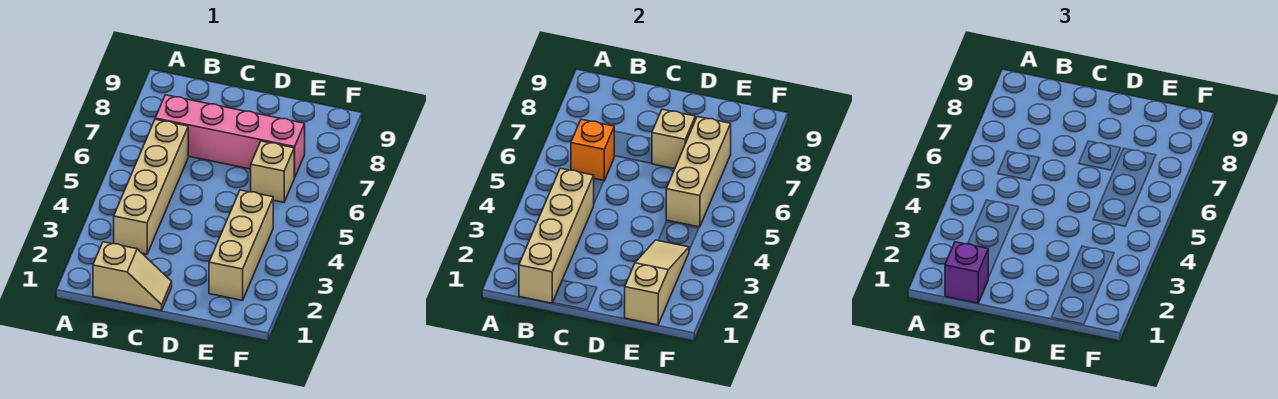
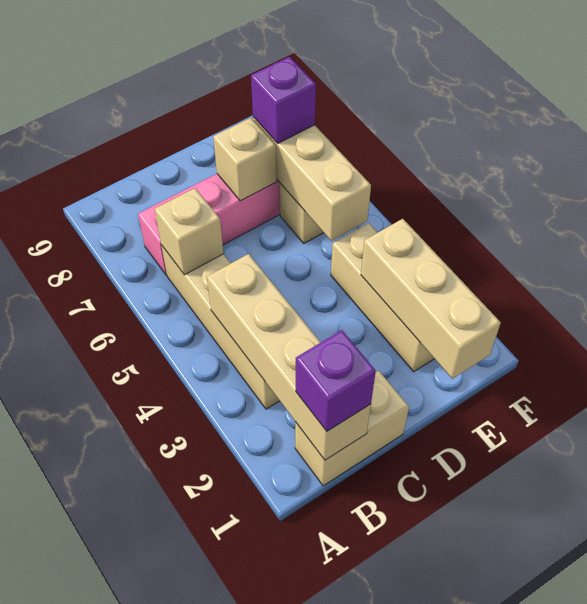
tan 1x2 slope [93,242,172,311] -> tan 1x2 brick [295,371,409,486]
orange 1x1 brick [571,119,614,181] -> tan 1x1 brick [155,188,224,275]
tan 1x3 slope [625,240,689,325] -> tan 1x3 brick [361,219,501,379]
none -> purple 1x1 brick [251,57,316,143]

